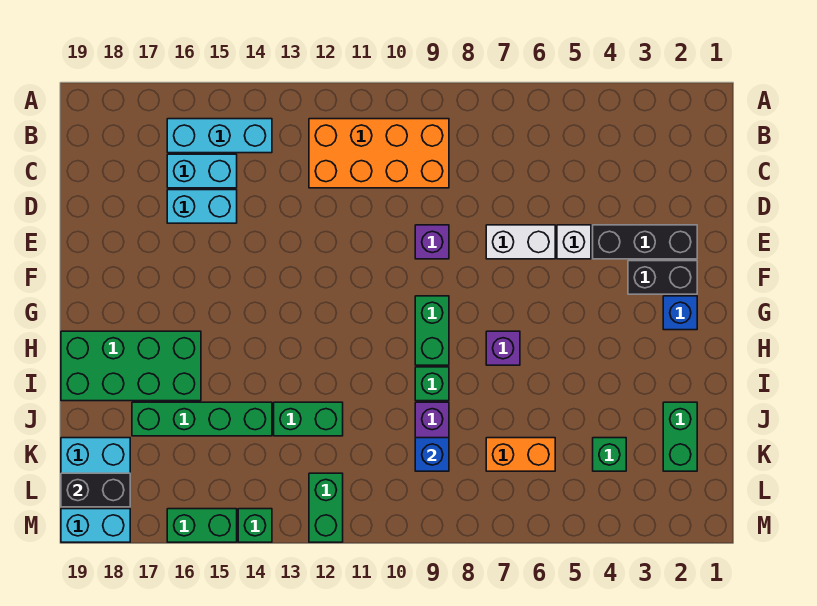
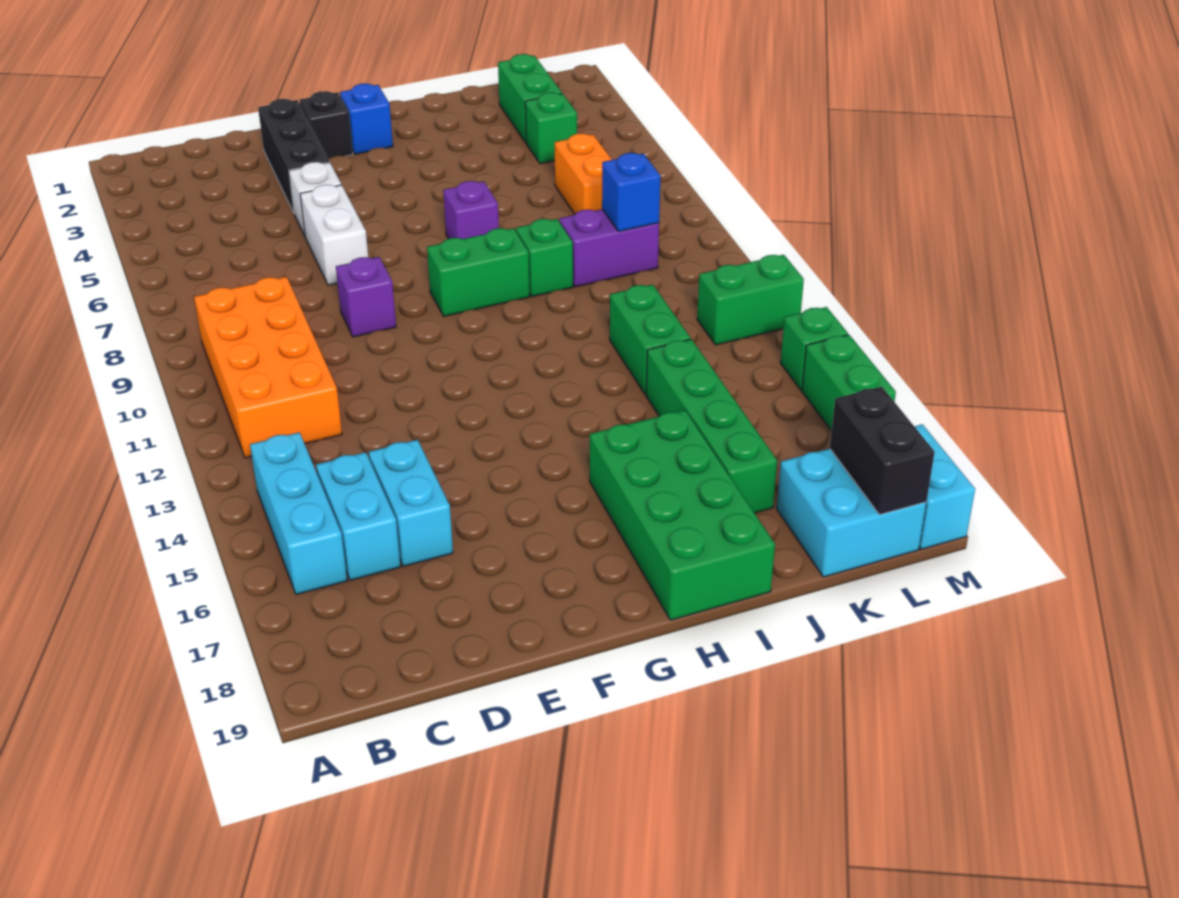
black 1x2 brick [628,261,697,294] -> black 1x1 brick [299,91,353,159]
green 1x2 brick [663,402,697,471] -> green 1x2 brick turned to [498,54,562,143]

